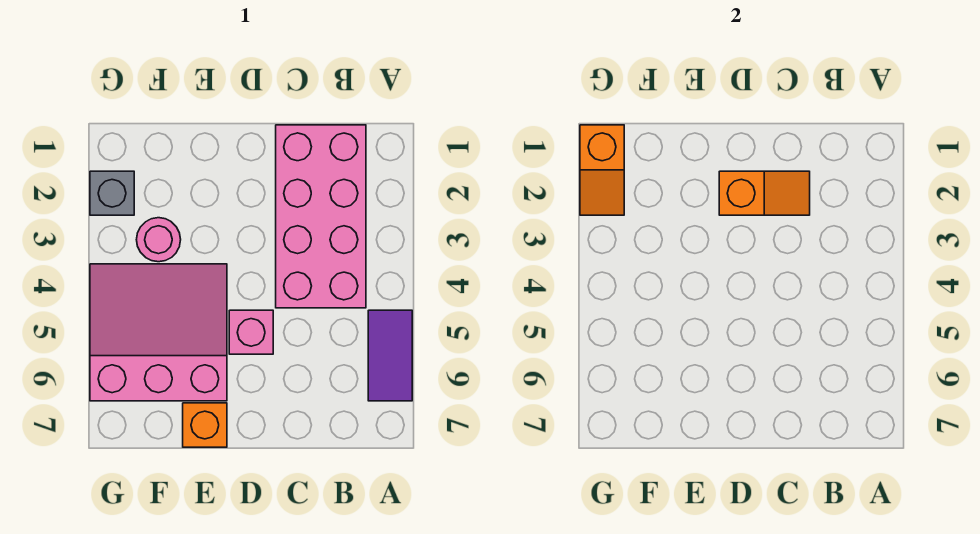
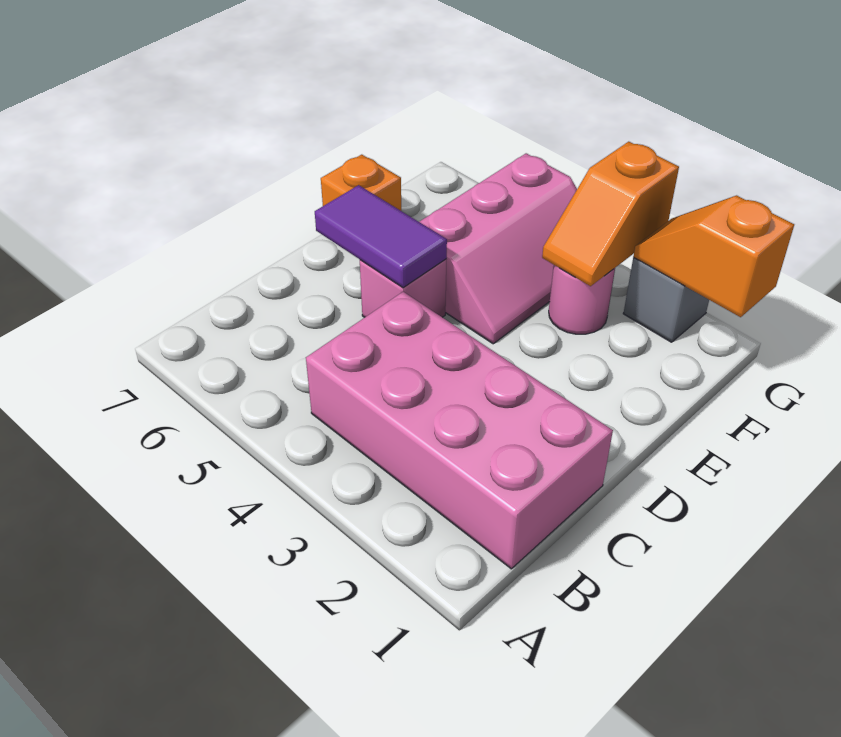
purple 1x2 tile [368,310,412,401] -> purple 1x2 tile moved to [315,185,447,288]
orange 1x2 slope [719,171,810,215] -> orange 1x2 slope moved to [542,142,679,286]
pink 3x3 slope [90,264,227,401] -> pink 2x3 slope [419,153,577,344]

